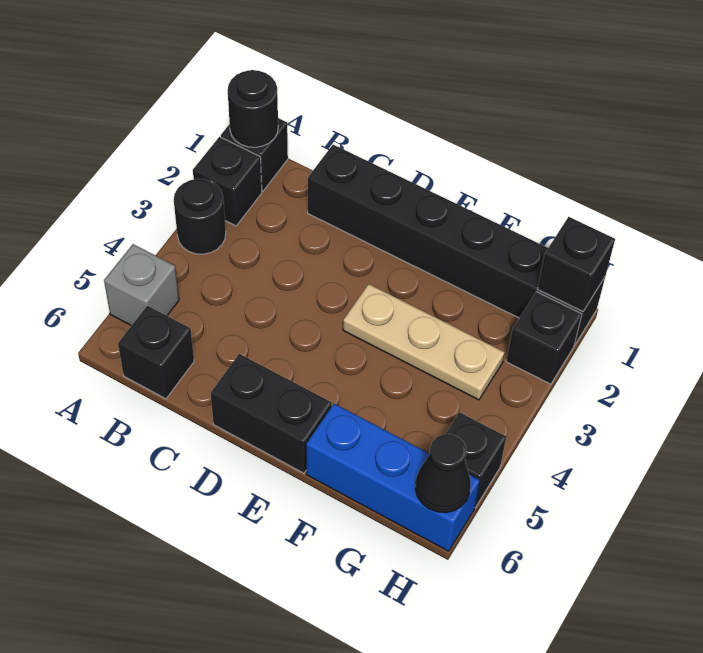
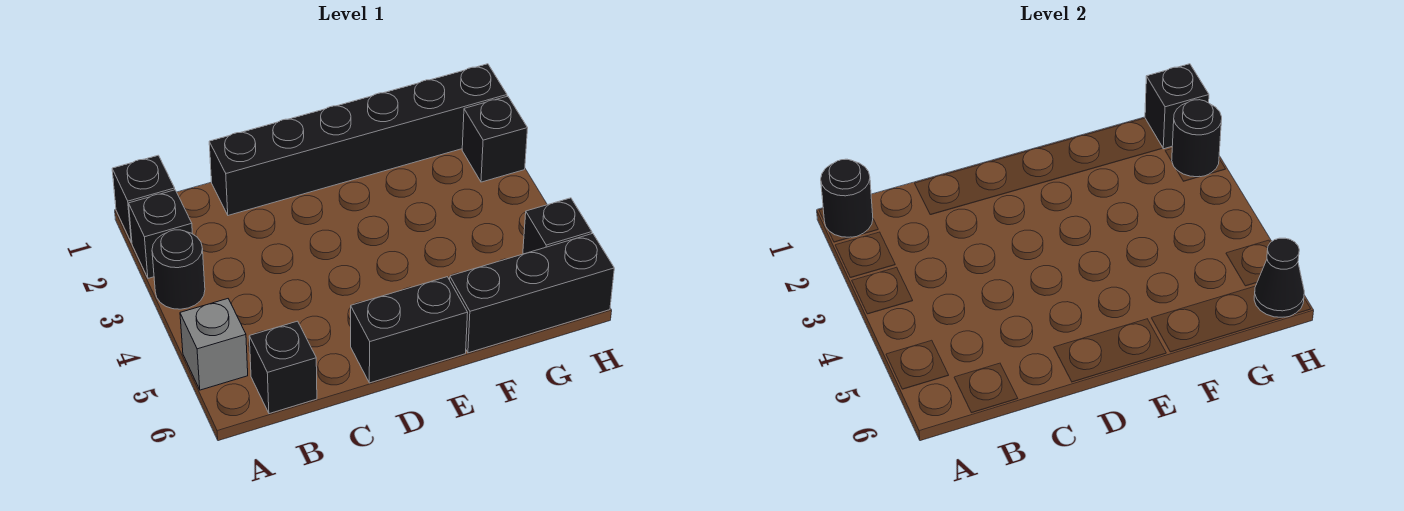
tan 1x3 plate [343,284,505,400] -> none
blue 1x3 brick [306,404,480,551] -> black 1x3 brick [450,234,614,353]
none -> black 1x1 round brick [1172,100,1222,177]

